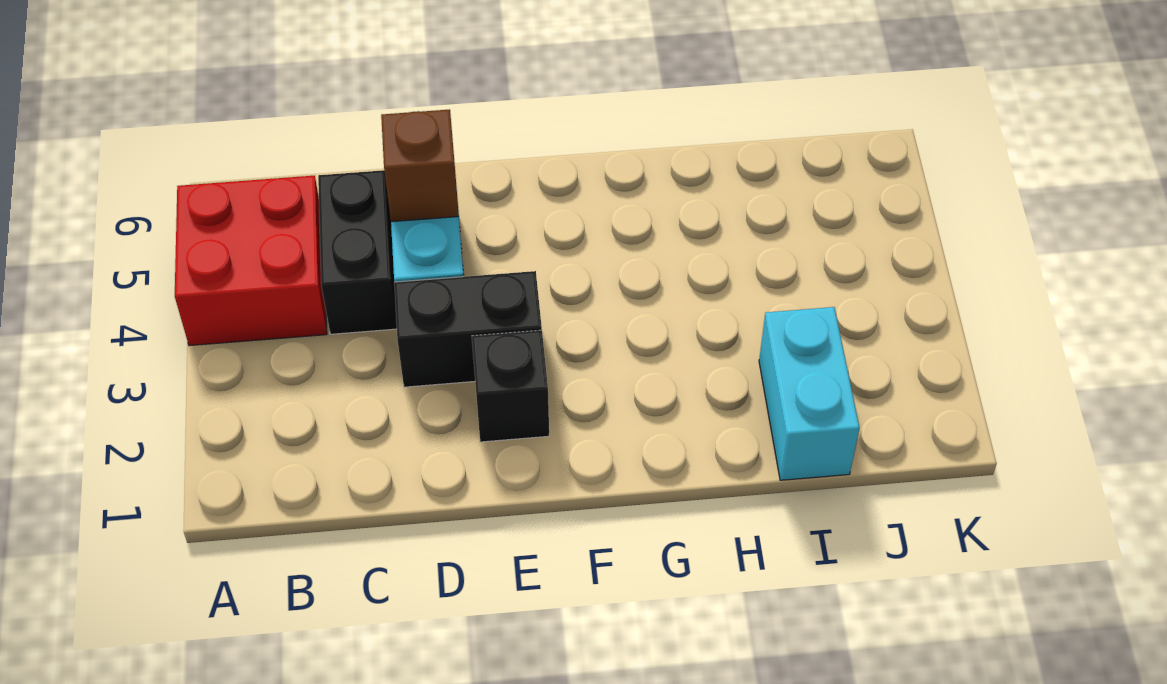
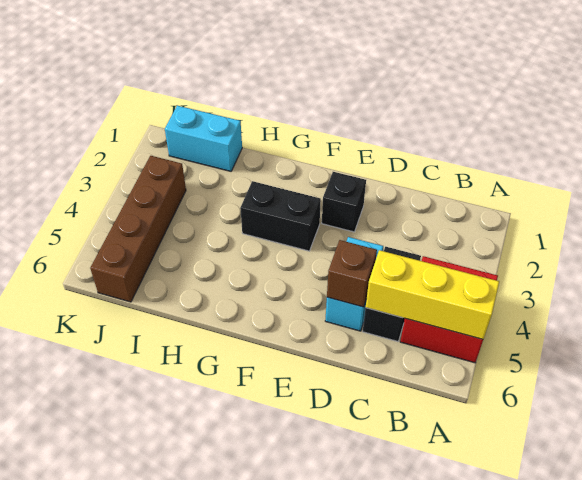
none -> yellow 1x3 brick [366,250,499,339]
black 1x2 brick [394,271,542,387] -> black 1x2 brick moved to [240,181,321,251]
cyan 1x2 brick [759,307,860,480] -> cyan 1x2 brick turned to [165,106,242,171]
none -> brown 1x4 brick [90,156,186,302]

